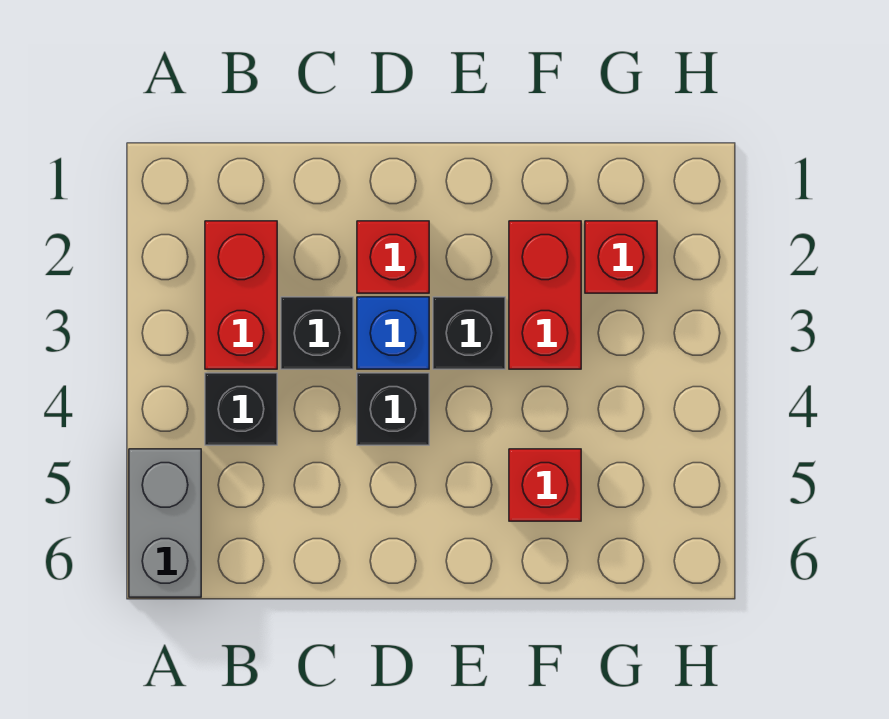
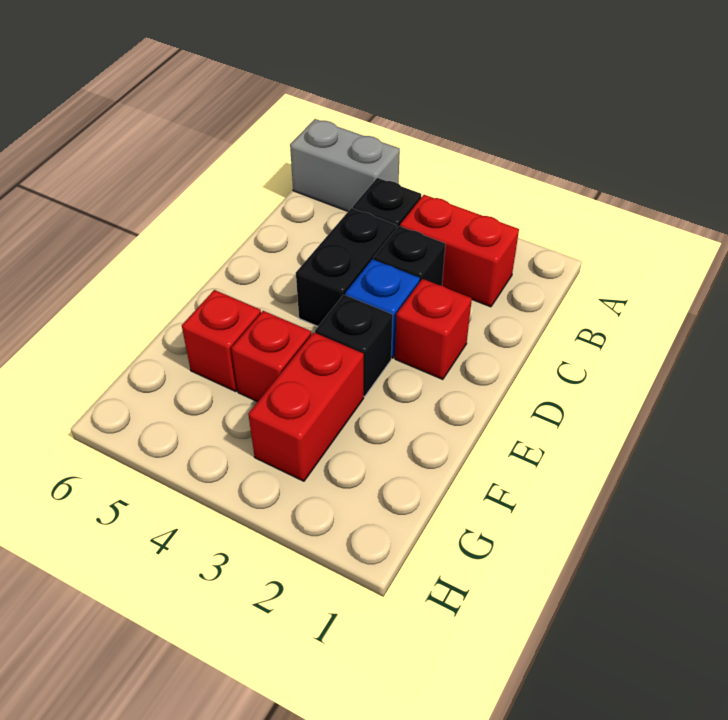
black 1x1 brick [357,373,429,445] -> black 1x2 brick [296,208,396,326]
red 1x2 brick [509,221,581,369] -> red 1x2 brick turned to [248,332,364,481]
red 1x1 brick [585,221,657,293] -> red 1x1 brick moved to [231,311,311,402]

